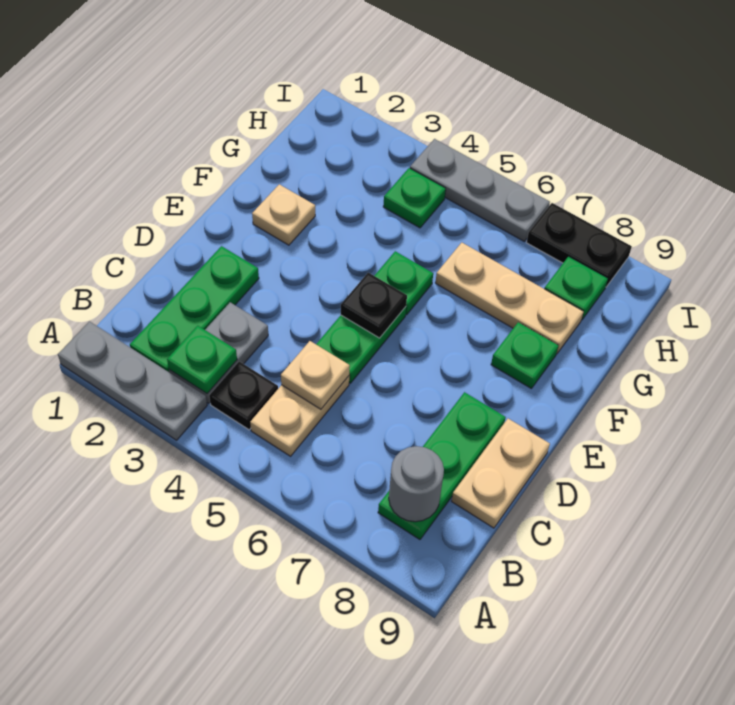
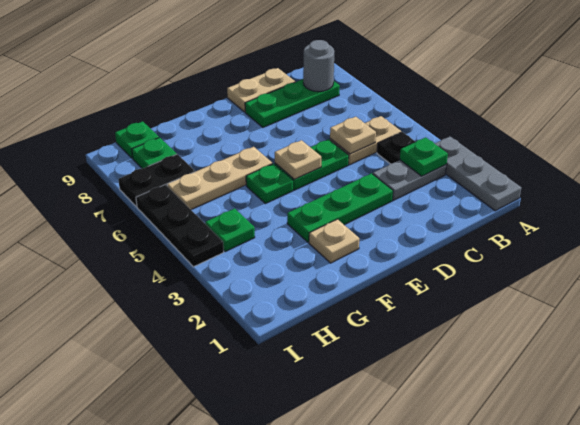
green 1x3 plate [130,246,259,372] -> green 1x3 plate moved to [287,173,393,242]
black 1x1 plate [341,273,407,338] -> tan 1x1 plate [275,140,321,179]
green 1x1 plate [491,322,558,389] -> green 1x1 plate moved to [115,121,159,158]
tan 1x3 plate [435,243,584,353] -> tan 1x3 plate turned to [167,147,272,210]
grey 1x3 plate [410,139,550,242] -> black 1x3 plate [136,185,224,267]
black 1x2 plate [526,203,632,287] -> black 1x2 plate turned to [118,154,195,207]

